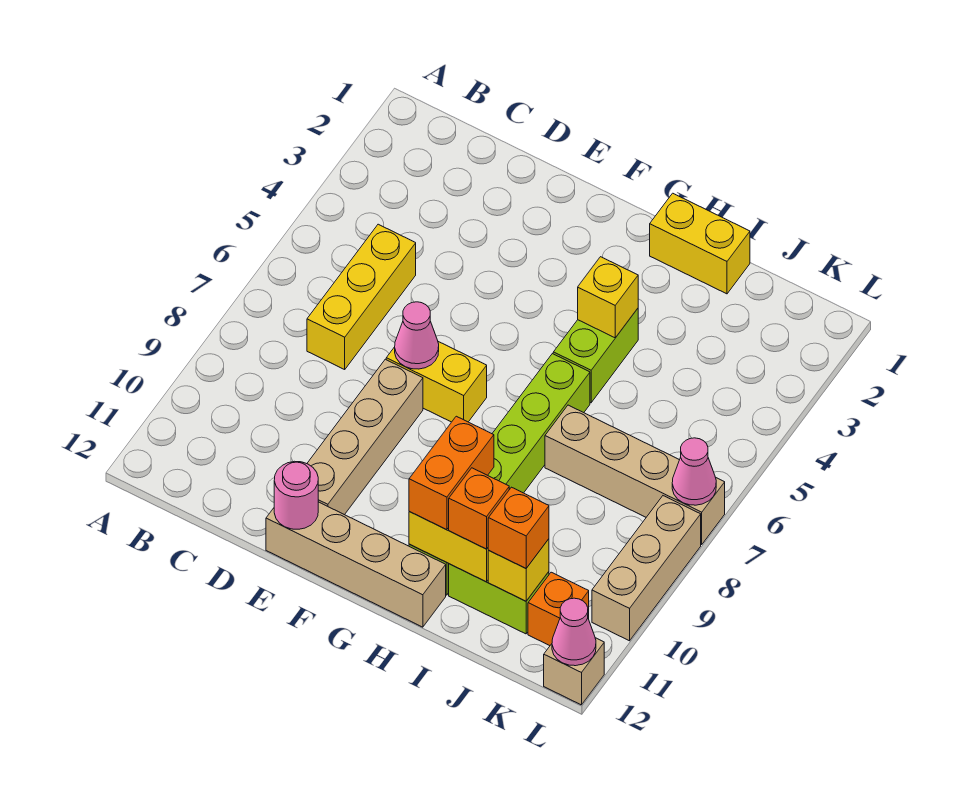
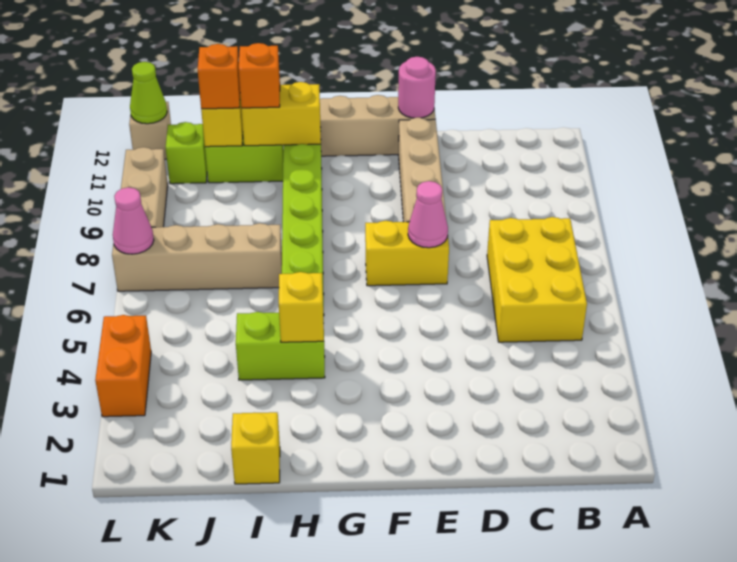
yellow 1x3 brick [307,224,416,369] -> yellow 2x3 brick [487,217,587,342]
yellow 1x2 brick [650,193,750,294] -> yellow 1x1 brick [231,412,280,484]
lime 1x2 brick [553,309,638,403] -> lime 1x2 brick turned to [236,312,325,380]
orange 1x2 brick [409,416,494,530] -> orange 1x2 brick moved to [95,315,151,417]
orange 1x1 brick [528,572,589,646] -> lime 1x1 brick [166,122,207,184]
pink 1x1 cone [552,598,596,666] -> lime 1x1 cone [130,62,167,124]

